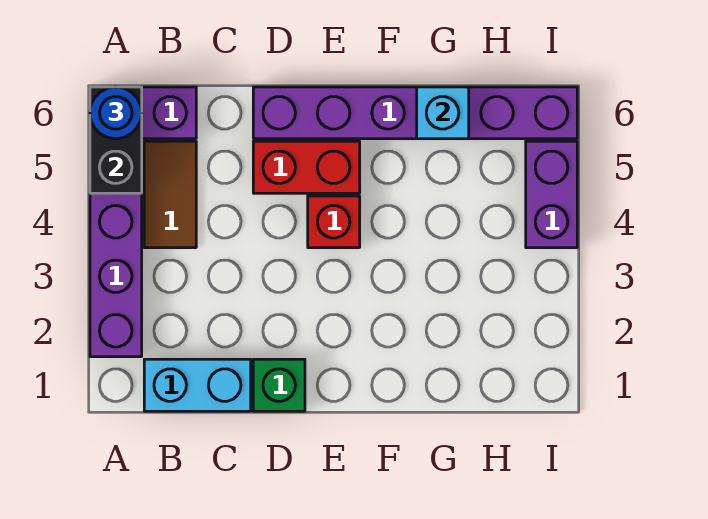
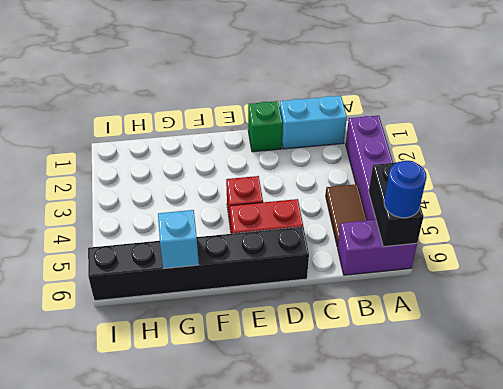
purple 1x6 brick [253,87,577,139] -> black 1x6 brick [88,227,309,301]
purple 1x2 brick [526,141,577,248] -> none

